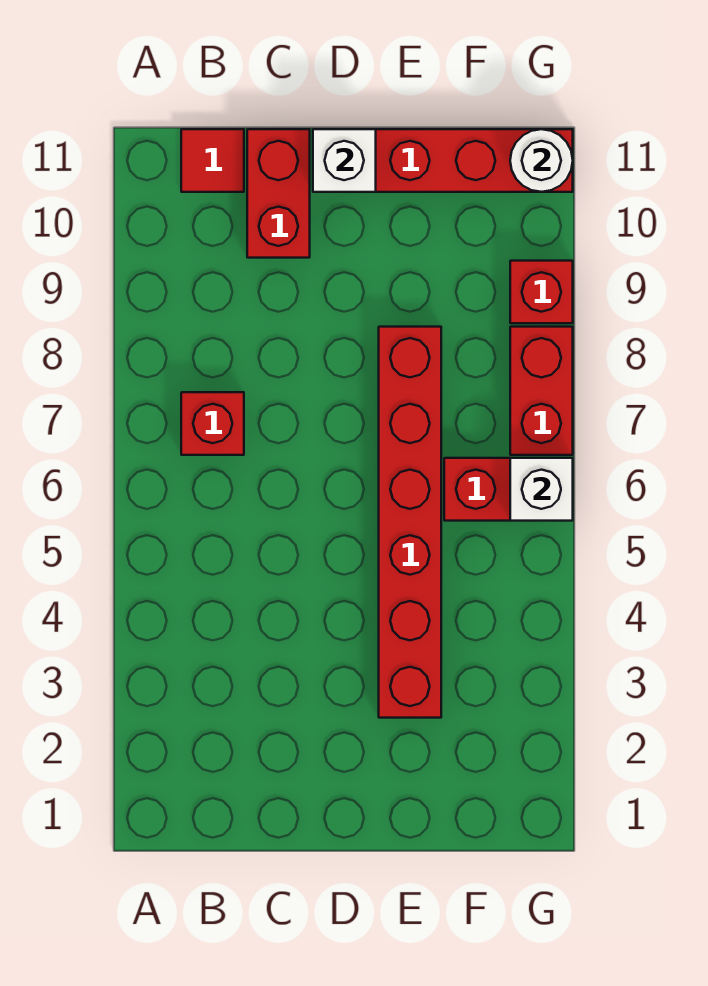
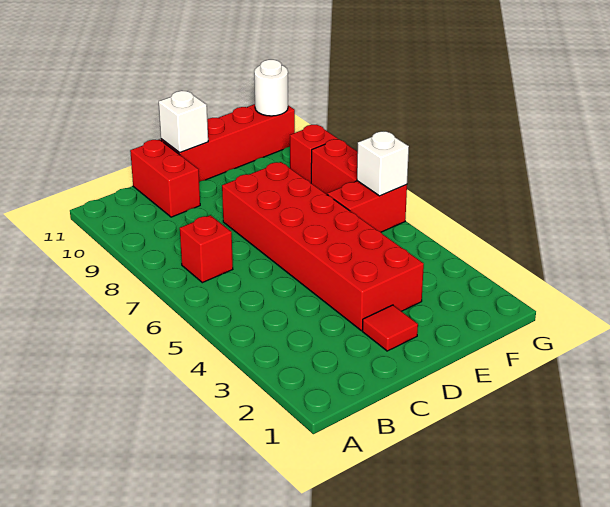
red 1x1 tile [181,129,244,192] -> red 1x1 tile moved to [362,305,418,351]
red 1x6 brick [379,327,441,718] -> red 2x6 brick [222,162,424,330]

